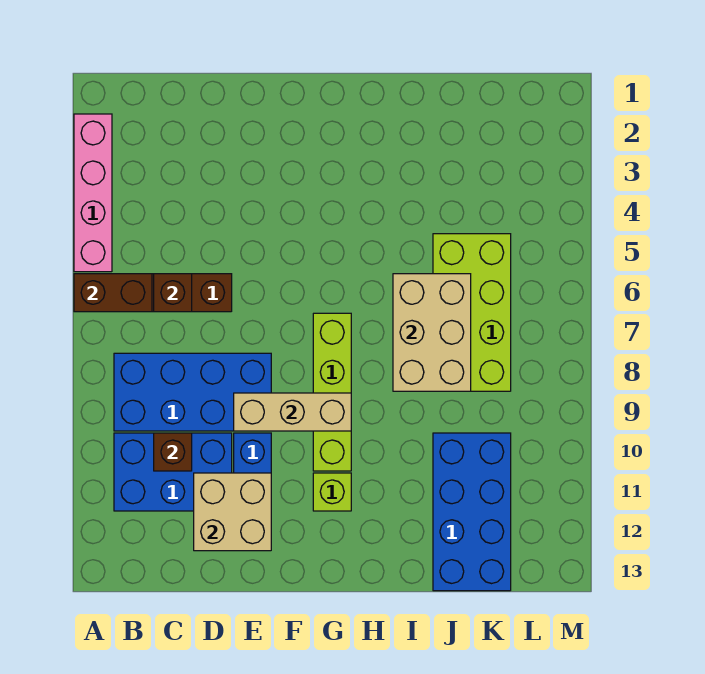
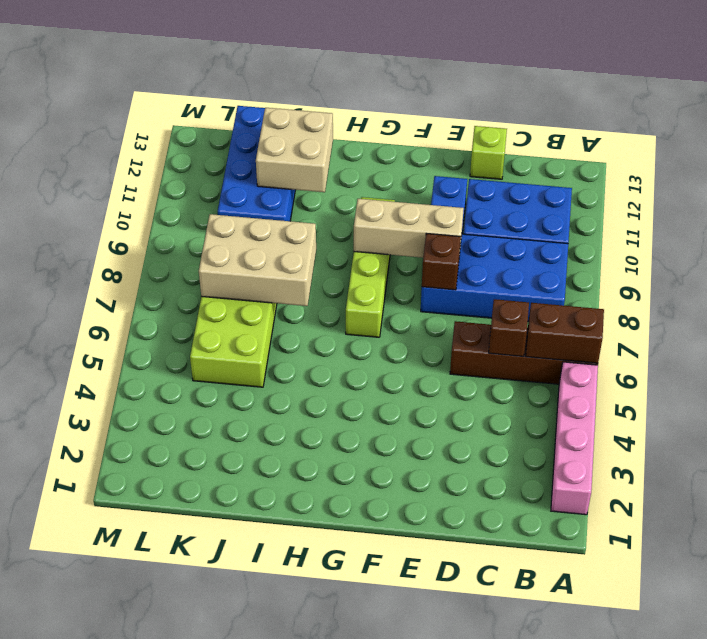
brown 1x1 brick [154,433,192,471] -> brown 1x1 brick moved to [422,233,461,290]
tan 2x2 brick [194,473,271,551] -> tan 2x2 brick moved to [256,108,333,192]
lime 1x1 brick [313,473,351,511] -> lime 1x1 brick moved to [470,126,507,179]
tan 2x3 brick [393,274,471,391] -> tan 2x3 brick turned to [199,214,316,306]

